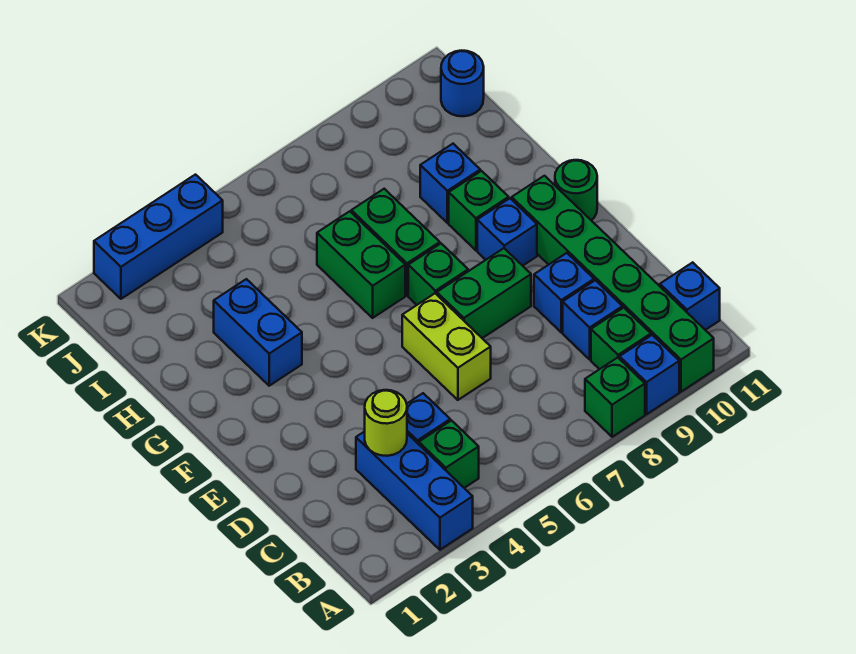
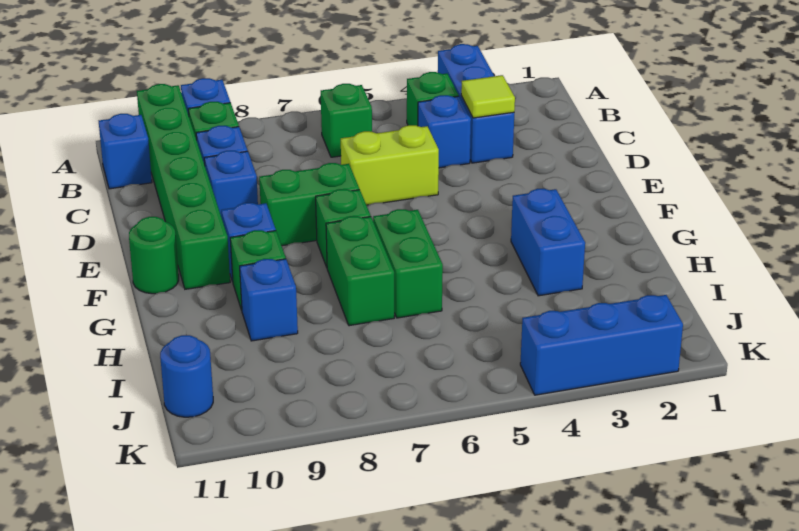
green 1x1 brick [585,358,645,437] -> green 1x1 brick moved to [321,84,372,157]
lime 1x1 round brick [365,390,407,456] -> lime 1x1 tile [461,75,515,118]
lime 1x2 brick [402,294,491,400] -> lime 1x2 brick turned to [341,125,439,205]

